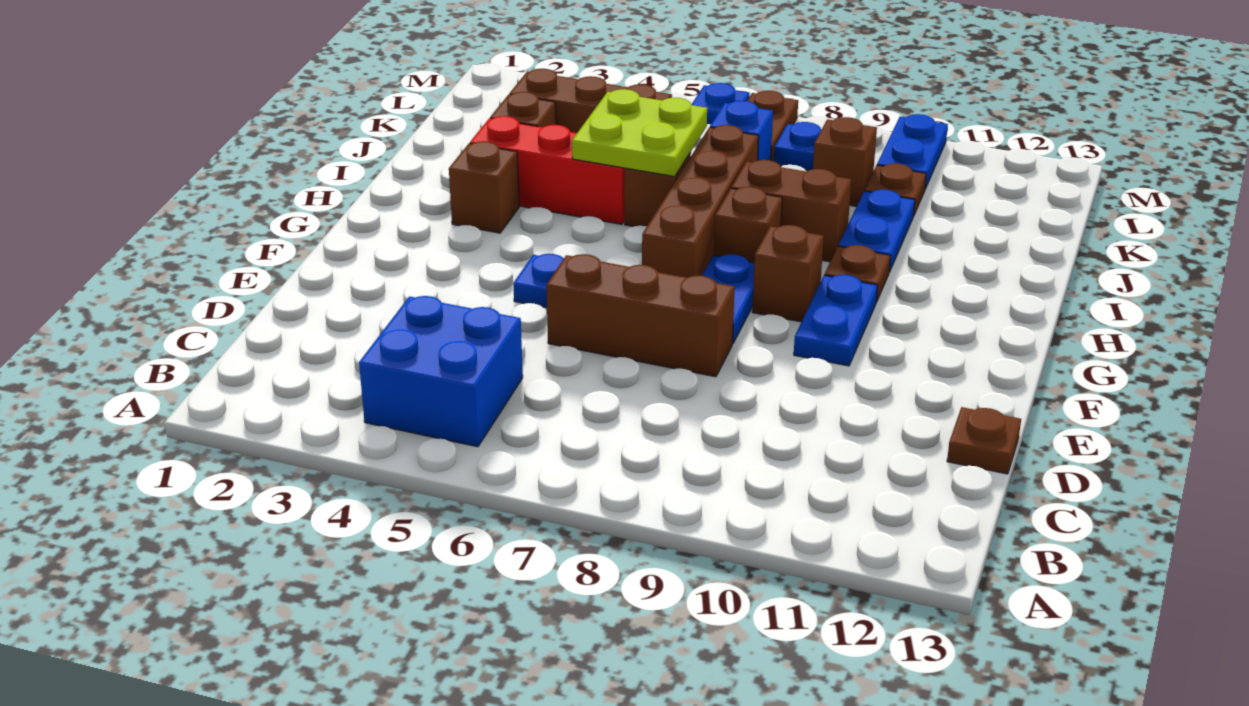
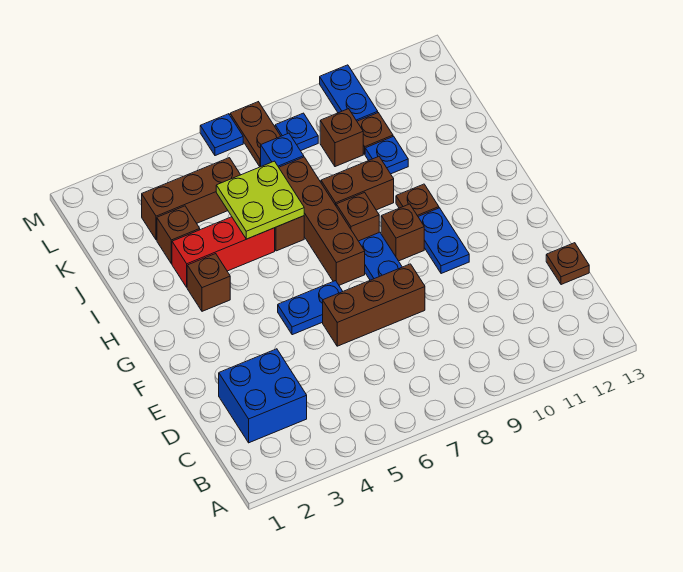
blue 2x2 brick [359,296,523,447] -> blue 2x2 brick moved to [219,349,307,443]
blue 1x2 plate [838,190,915,272] -> blue 1x1 plate [365,136,408,174]

